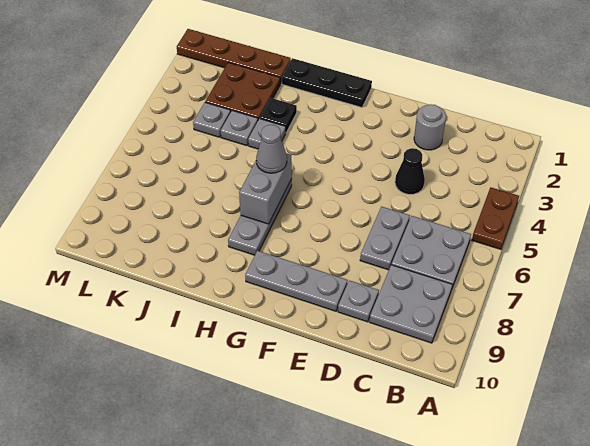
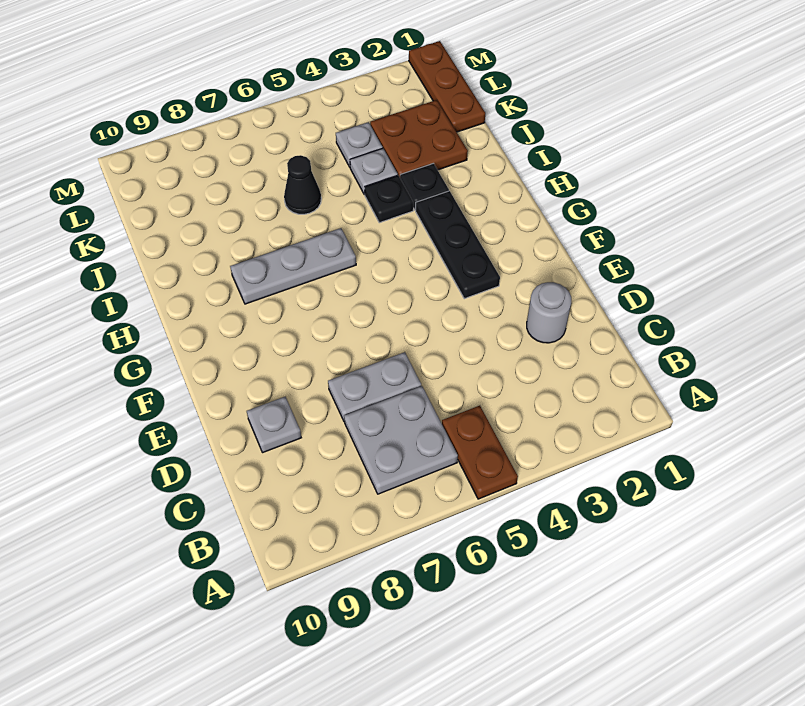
brown 1x2 plate [472,187,519,249] -> brown 1x2 plate turned to [442,406,518,499]
grey 2x2 plate [369,265,453,343] -> none
black 1x1 cone [395,148,425,195] -> black 1x1 cone moved to [284,155,321,214]
grey 1x3 plate [245,251,348,311] -> none
black 1x3 plate [282,58,372,107] -> black 1x3 plate moved to [416,191,500,299]
grey 1x2 brick [239,153,292,224] -> none
grey 1x1 cone [256,125,287,173] -> none
grey 1x1 plate [248,119,286,149] -> black 1x1 plate [365,175,413,223]
brown 1x4 plate [177,29,291,84] -> brown 1x3 plate [409,41,485,132]

